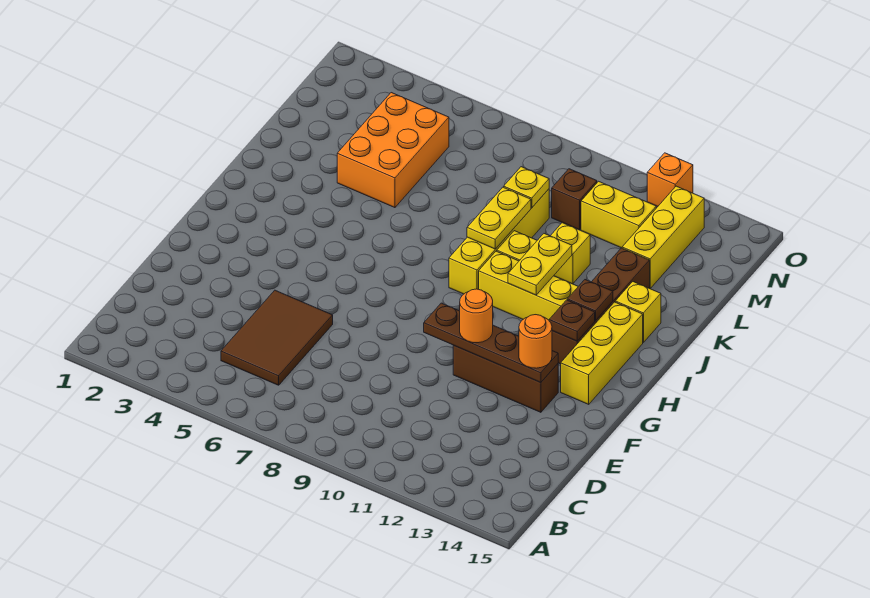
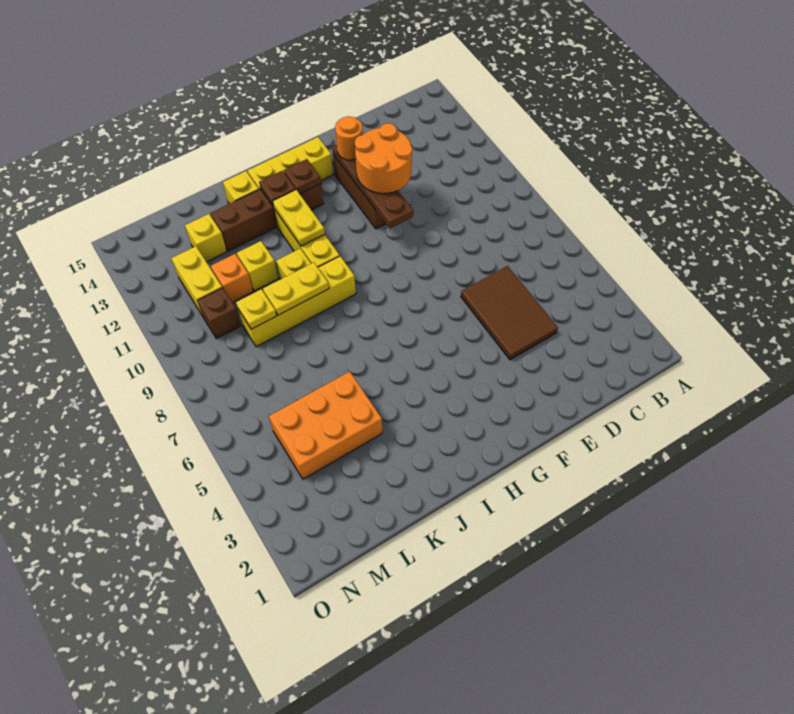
brown 2x3 tile [221,290,333,385] -> brown 2x3 tile turned to [461,266,558,360]
orange 1x1 round brick [460,289,493,343] -> orange 2x2 round brick [355,123,412,194]
yellow 1x2 plate [508,234,572,295] -> yellow 1x2 plate turned to [273,190,325,246]
yellow 1x3 brick [622,186,704,289] -> yellow 1x1 brick [185,214,227,262]
orange 1x1 brick [647,153,693,206] -> orange 1x1 brick moved to [211,254,253,302]

